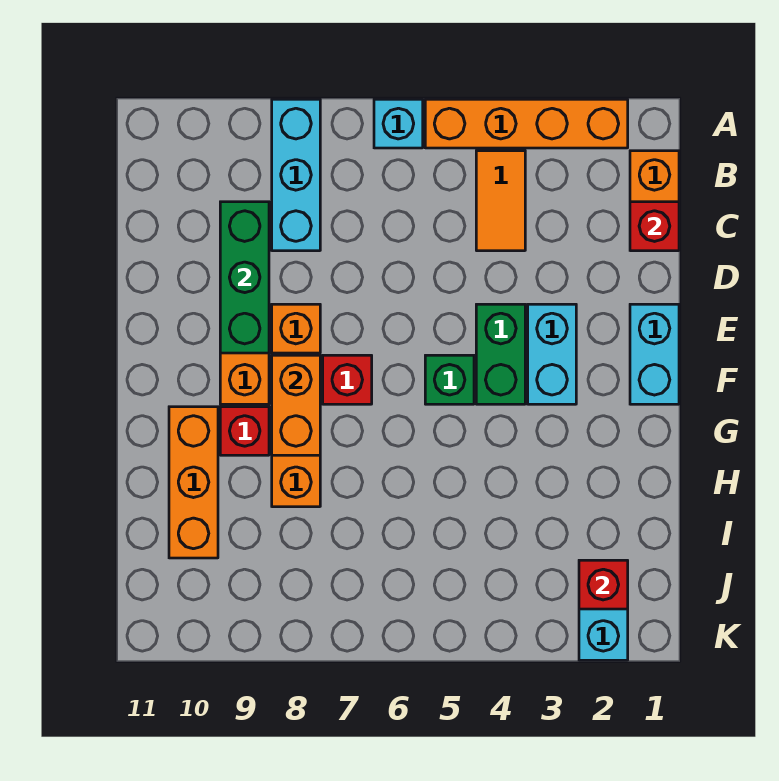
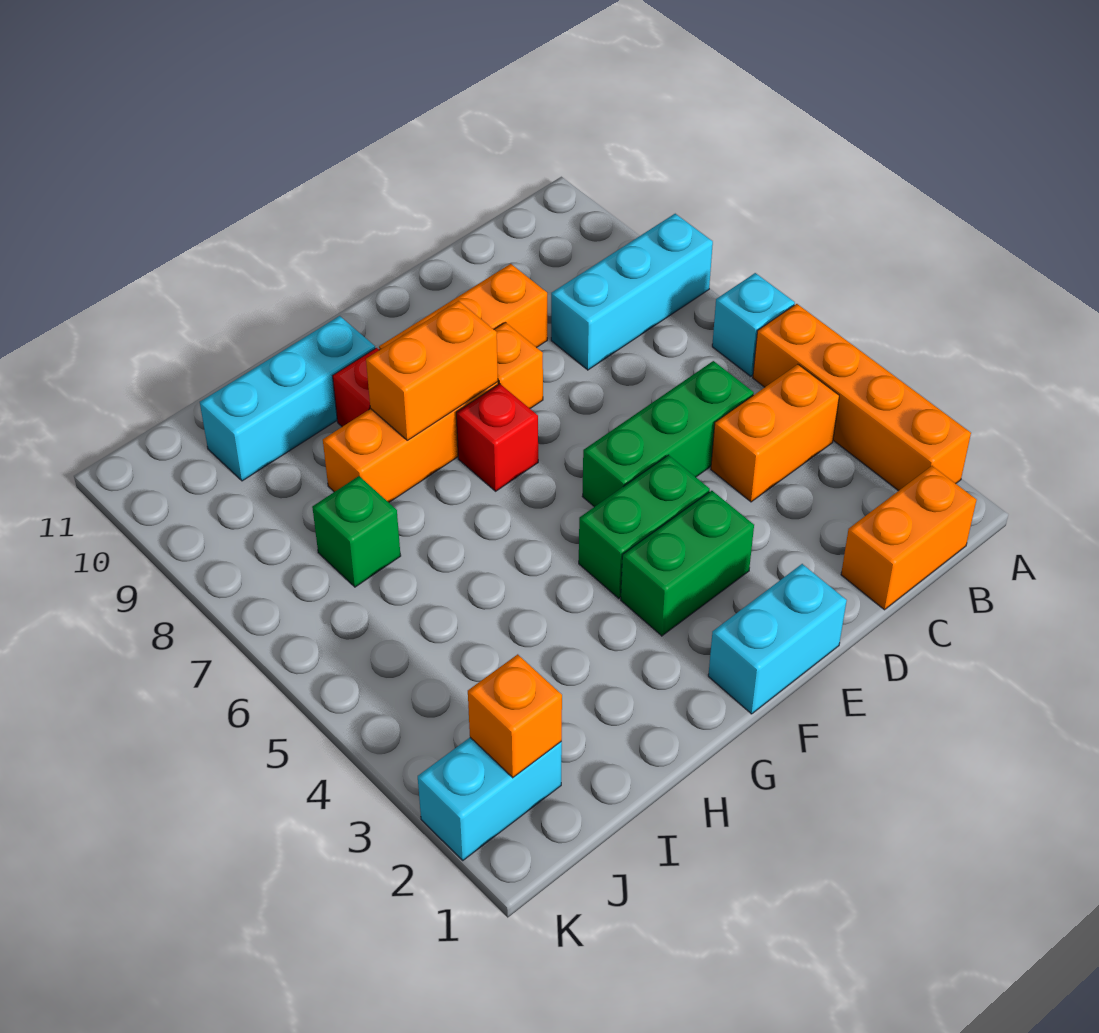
orange 1x2 tile [476,151,525,251] -> orange 1x2 brick [711,364,839,502]
red 1x1 brick [630,202,679,251] -> none
green 1x3 brick [220,202,269,353] -> green 1x3 brick moved to [582,361,754,507]
cyan 1x2 brick [528,304,576,404] -> green 1x2 brick [621,491,754,636]
green 1x1 brick [425,355,474,404] -> green 1x1 brick moved to [312,476,401,587]
orange 1x3 brick [169,407,218,558] -> cyan 1x3 brick [200,316,375,481]
red 1x1 brick [579,560,628,609] -> orange 1x1 brick [468,654,562,778]

